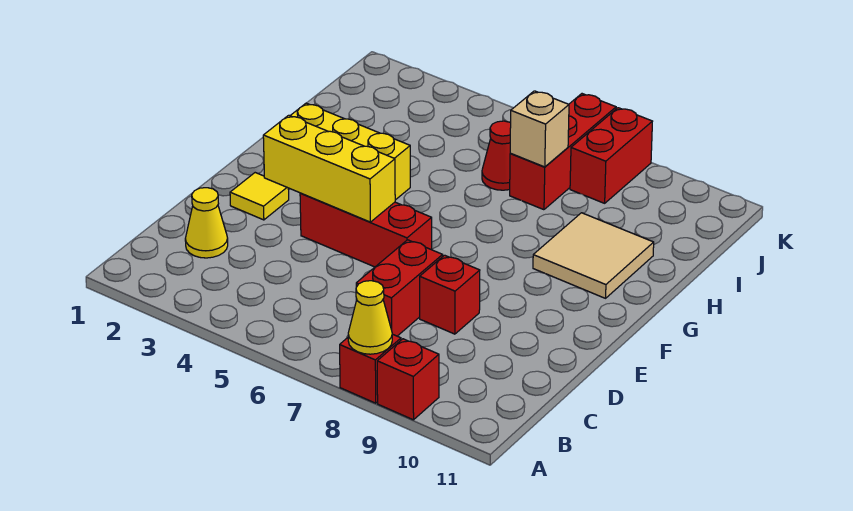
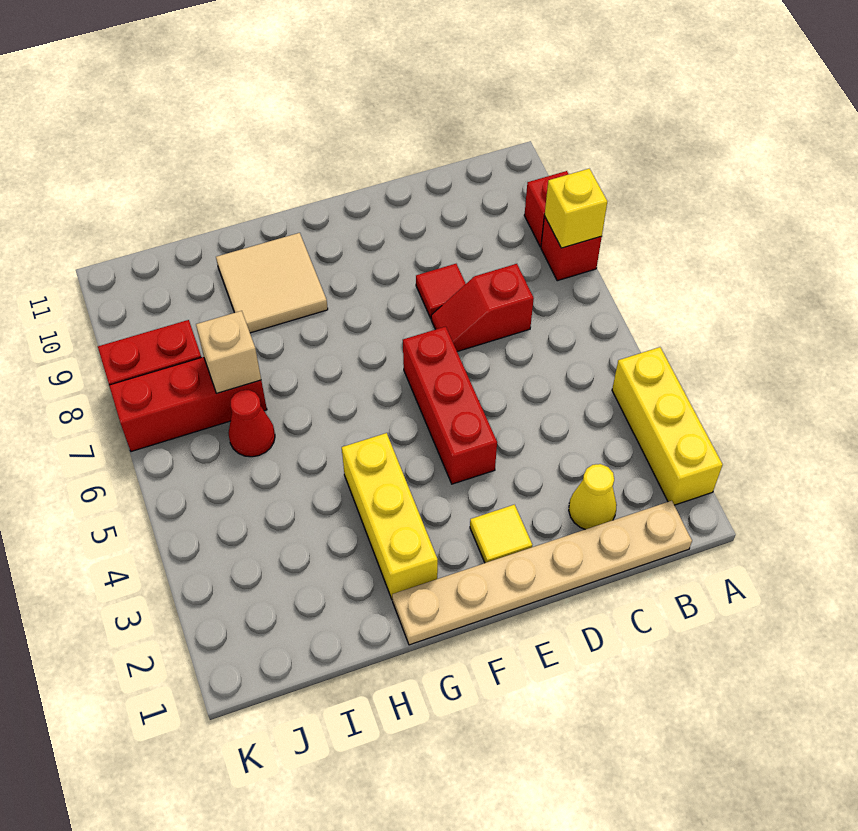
yellow 1x1 cone [348,281,392,354] -> yellow 1x1 brick [545,169,607,248]
none -> tan 1x6 plate [392,501,692,645]
red 1x2 brick [356,240,443,336] -> red 1x2 slope [431,264,534,352]
red 1x1 brick [420,255,480,334] -> red 1x1 tile [416,264,466,318]
yellow 1x3 brick [263,115,395,222] -> yellow 1x3 brick moved to [612,347,723,505]

